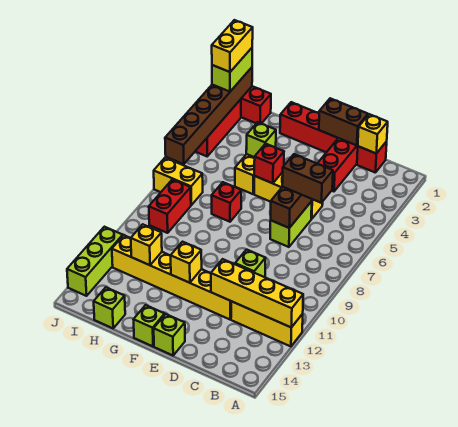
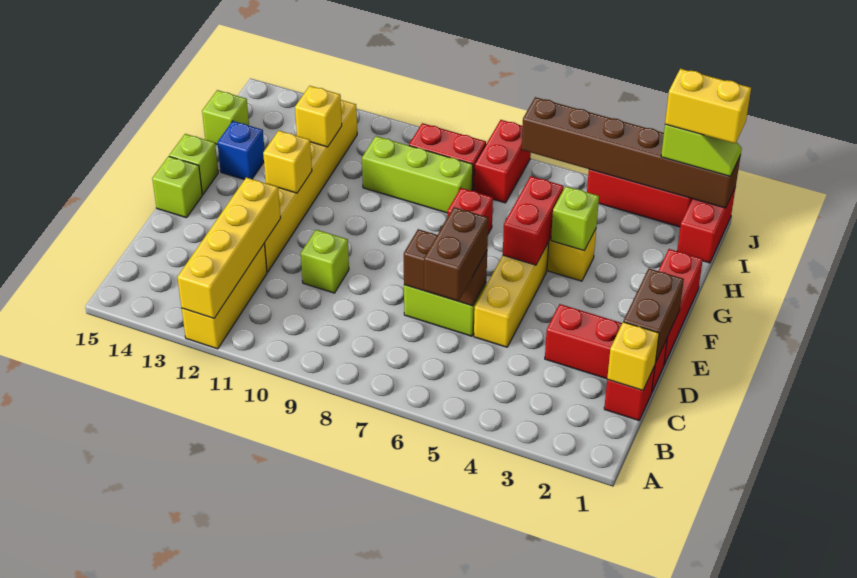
red 1x1 brick [254,144,284,183] -> red 1x2 brick [503,176,564,265]
none -> blue 1x1 brick [218,121,265,180]
yellow 1x2 brick [154,158,203,205] -> red 1x2 brick [474,120,531,203]
lime 1x2 brick [212,48,252,92] -> lime 1x2 slope [661,124,742,176]
lime 1x3 brick [67,227,123,296] -> lime 1x3 brick moved to [362,136,473,213]

